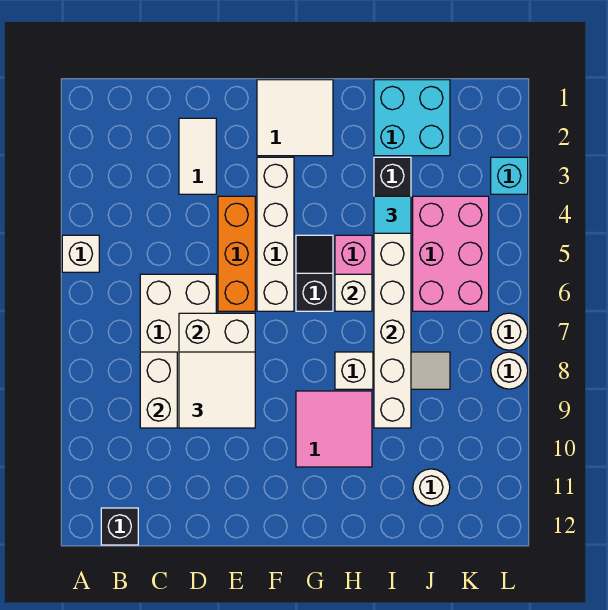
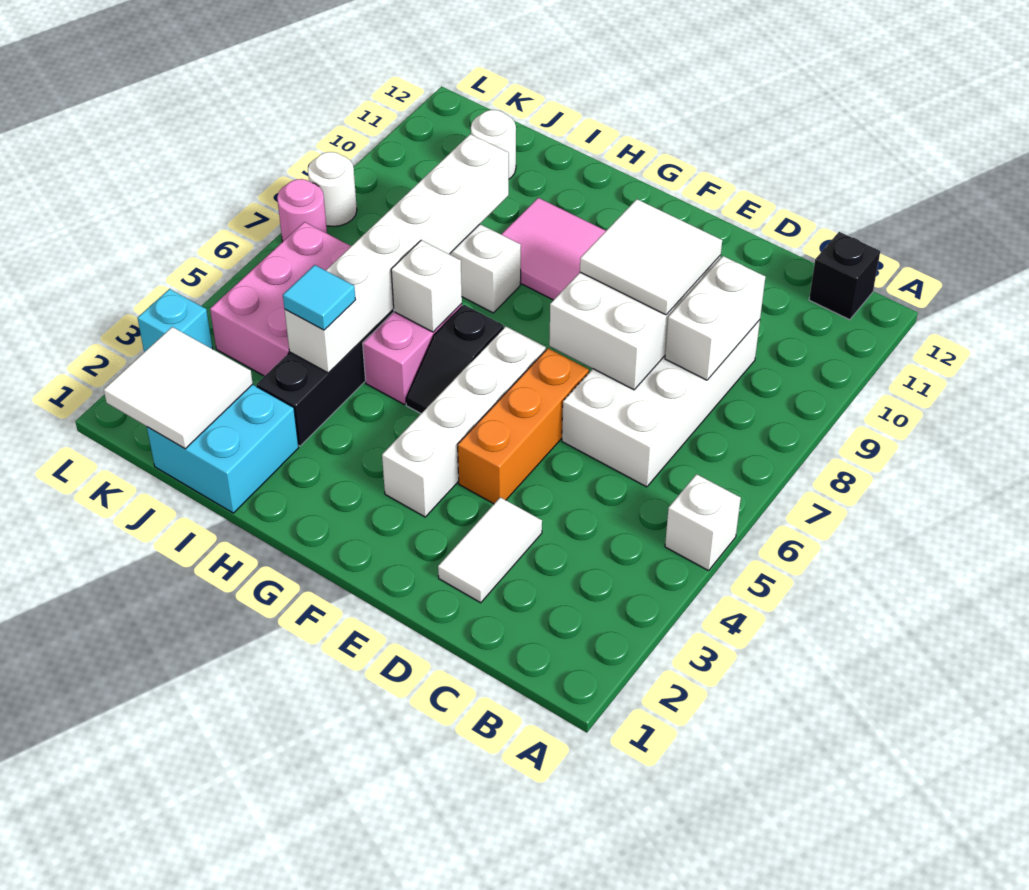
white 2x2 tile [257,80,333,156] -> white 2x2 tile moved to [104,327,253,449]
white 1x1 round brick [491,313,528,350] -> pink 1x1 round brick [277,179,327,242]

